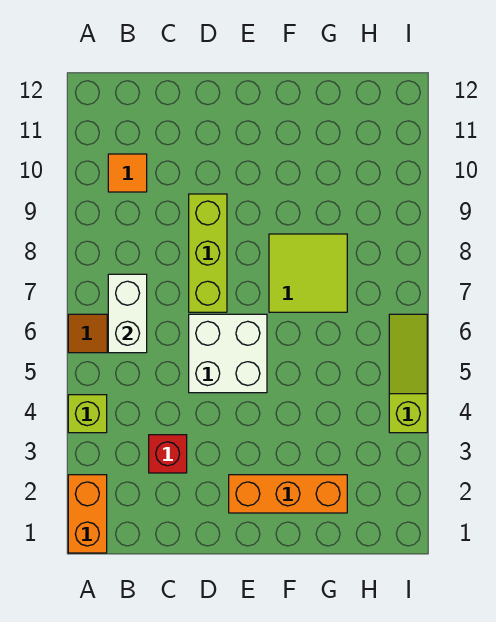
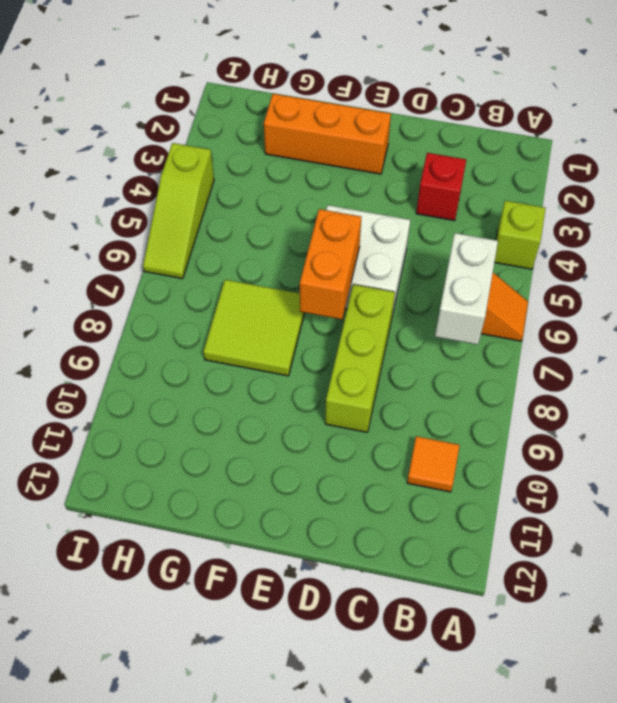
orange 1x2 brick [68,475,107,553] -> orange 1x2 brick moved to [300,209,361,319]

